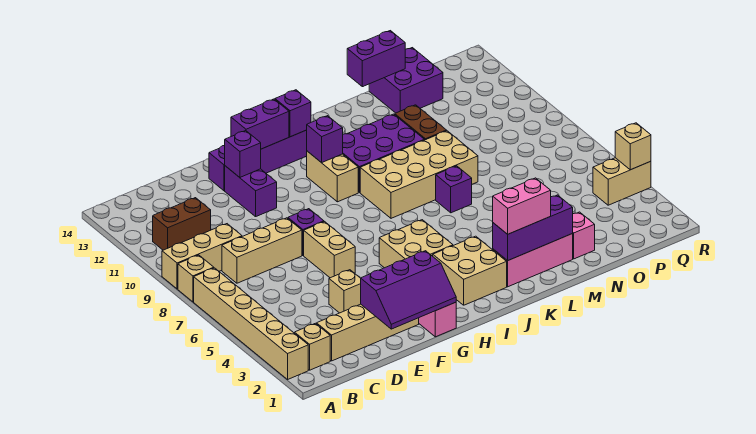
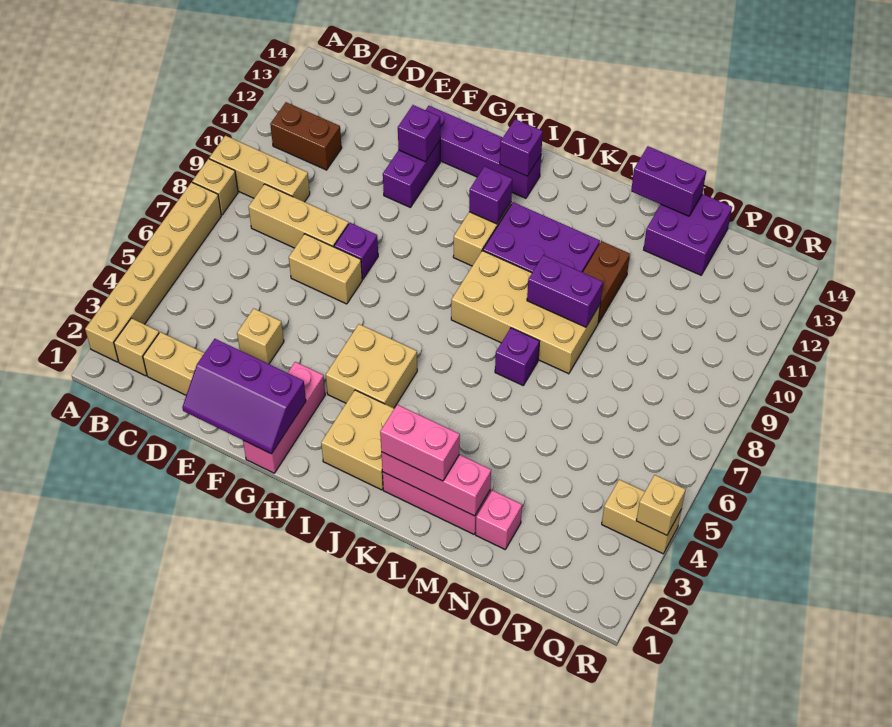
tan 1x2 brick [304,222,355,278] -> tan 1x2 brick turned to [289,234,362,304]
purple 1x2 brick [231,99,289,149] -> purple 1x2 brick moved to [527,255,603,327]
purple 1x3 brick [493,195,573,261] -> pink 1x3 brick [381,452,491,516]

